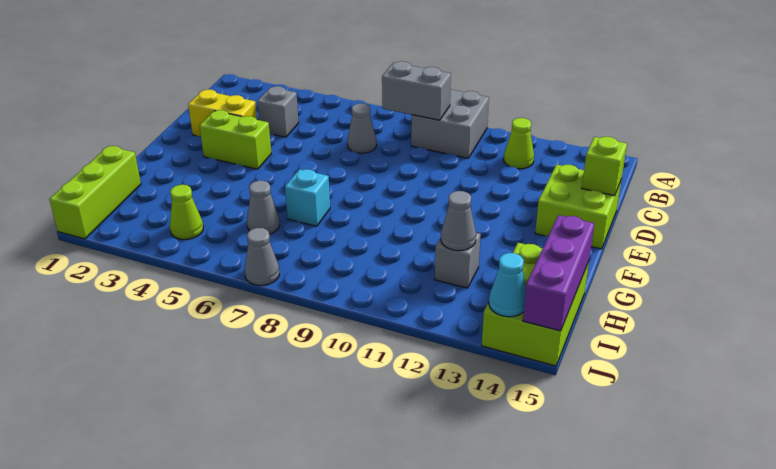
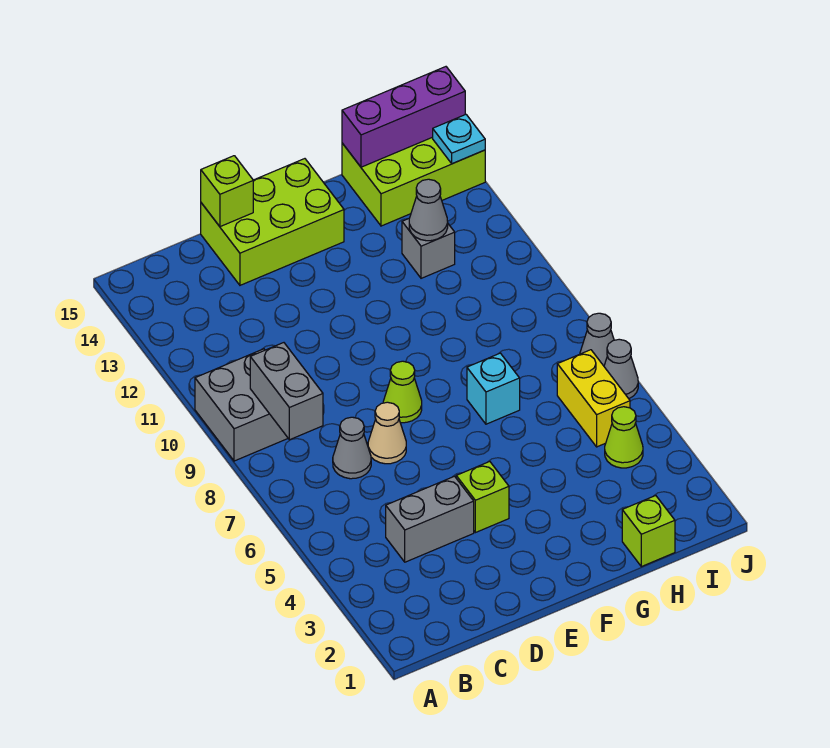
lime 1x1 cone [504,118,534,169] -> lime 1x1 cone moved to [383,361,422,423]
grey 1x1 brick [257,86,299,137] -> grey 1x2 brick [386,476,474,562]
yellow 1x2 brick [188,90,257,136] -> yellow 1x2 brick moved to [557,350,630,447]
none -> tan 1x1 cone [368,402,406,464]
lime 2x2 brick [535,165,621,249] -> lime 2x3 brick [201,159,344,285]
lime 1x2 brick [199,110,271,169] -> lime 1x1 brick [456,462,509,533]
lime 1x3 brick [49,146,141,239] -> lime 1x1 brick [622,496,675,567]
grey 1x1 cone [247,181,280,234] -> grey 1x1 cone moved to [604,339,638,399]
cyan 1x1 cone [489,253,526,317] -> cyan 1x1 plate [433,114,485,164]

